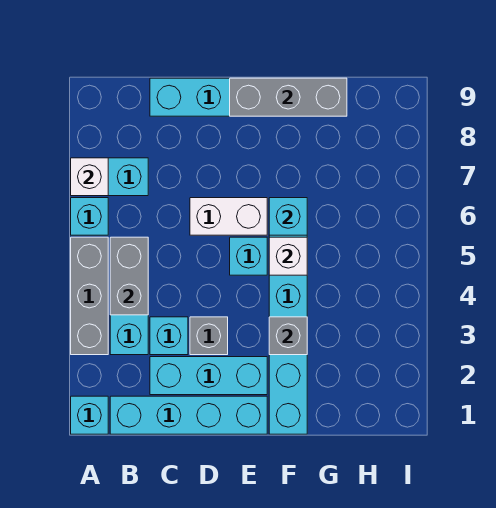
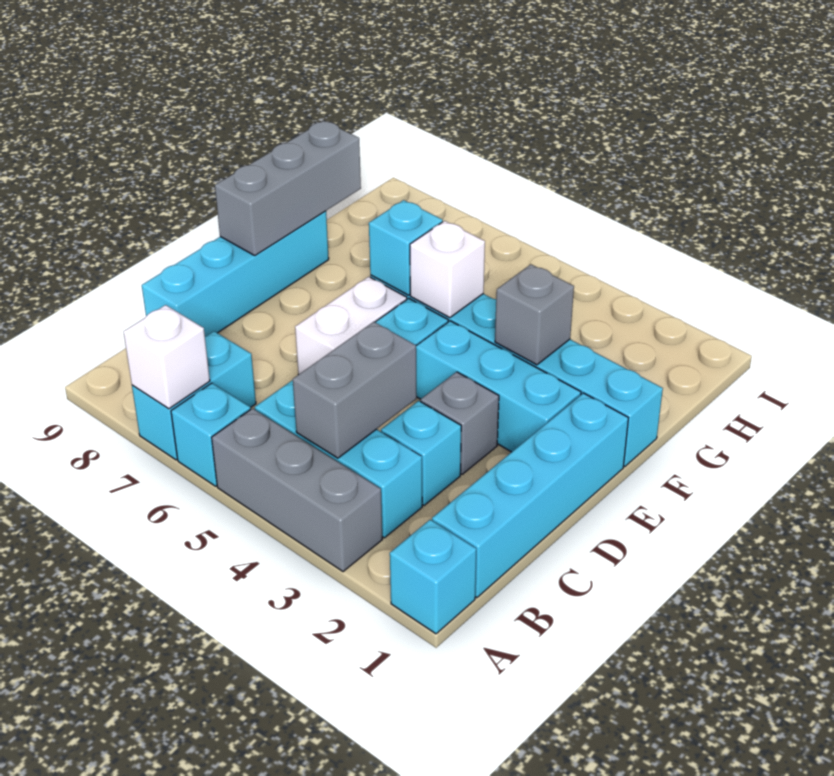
grey 1x2 brick [110,237,148,315] -> grey 1x2 brick turned to [293,322,417,458]
cyan 1x3 brick [150,357,267,395] -> cyan 1x3 brick turned to [416,321,581,452]

